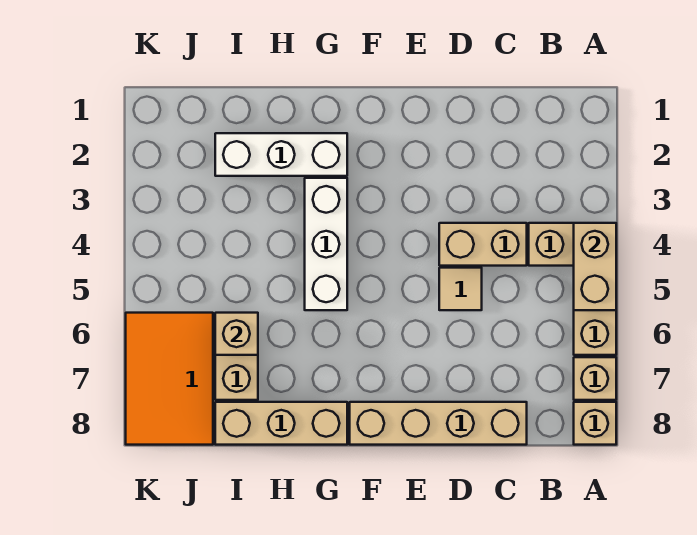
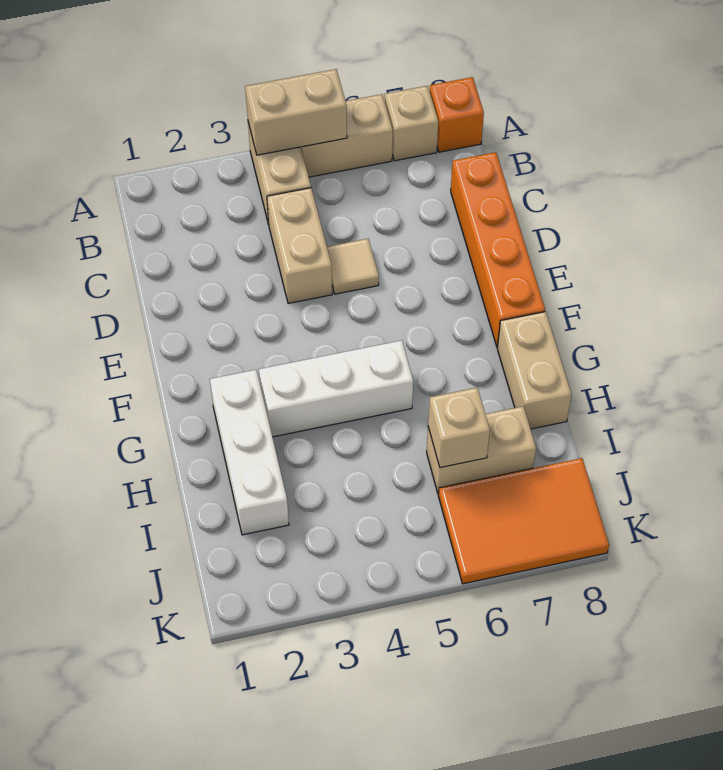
tan 1x1 brick [574,402,616,445] -> orange 1x1 brick [430,77,484,152]
tan 1x4 brick [350,402,527,445] -> orange 1x4 brick [451,152,545,347]
tan 1x3 brick [215,402,347,445] -> tan 1x2 brick [497,312,572,429]

